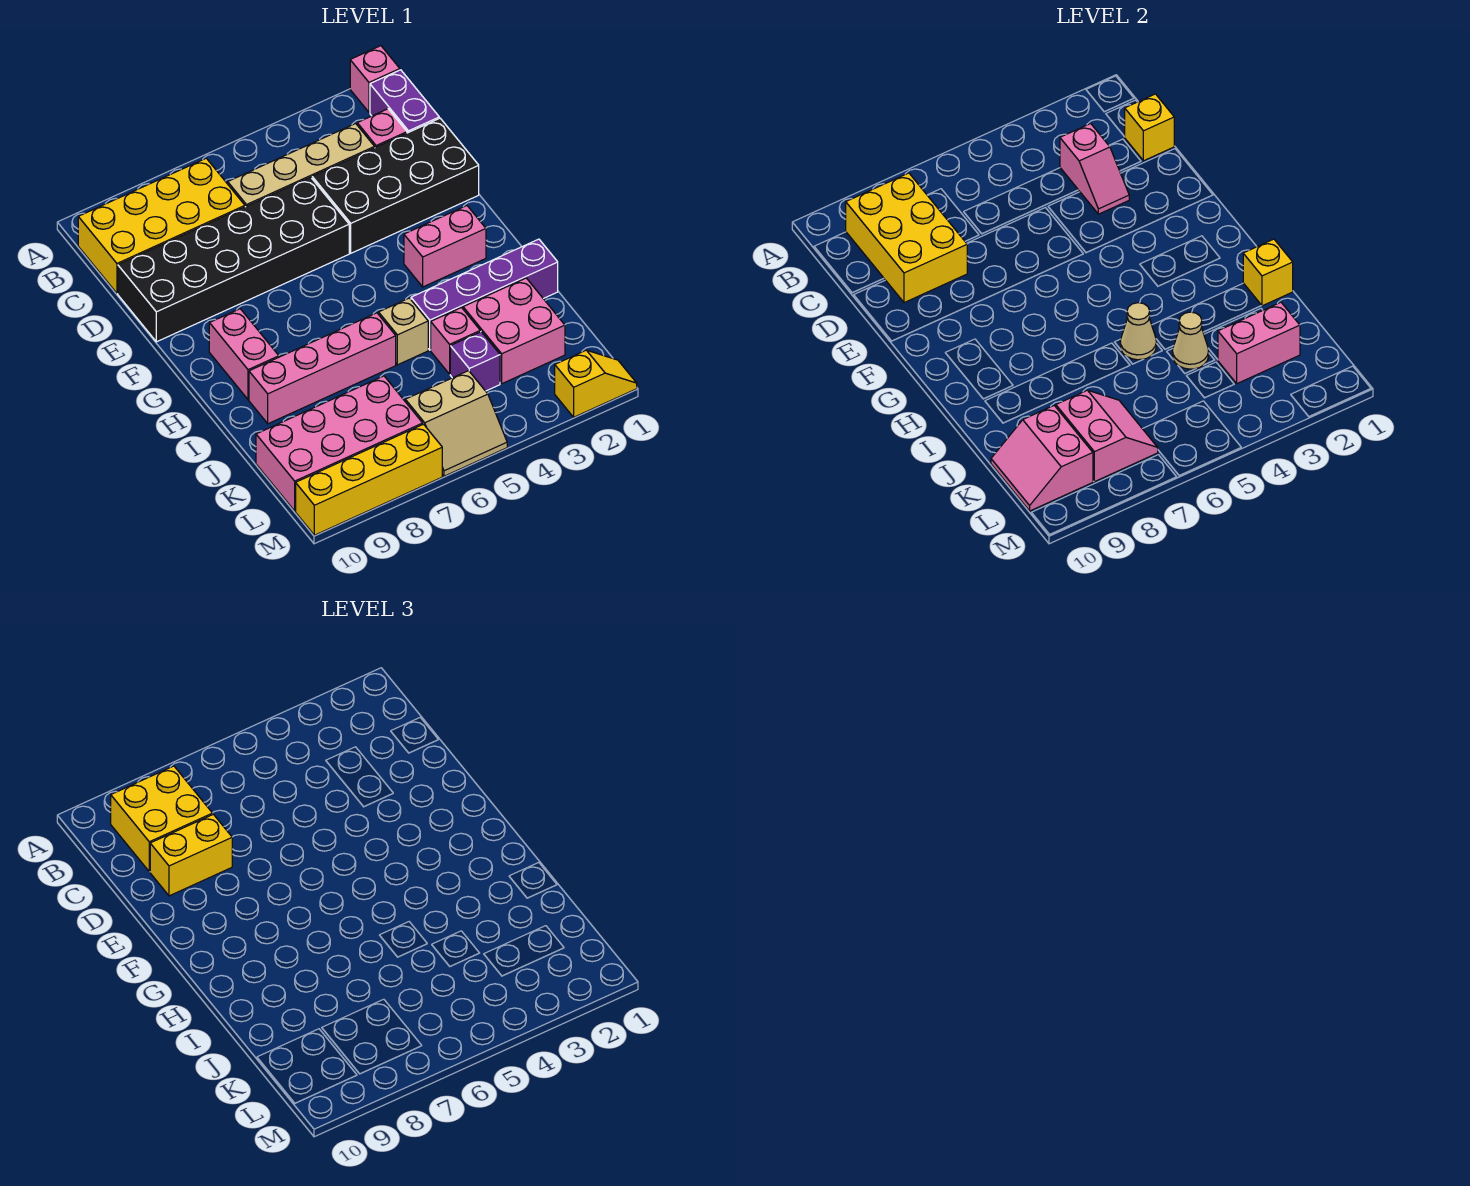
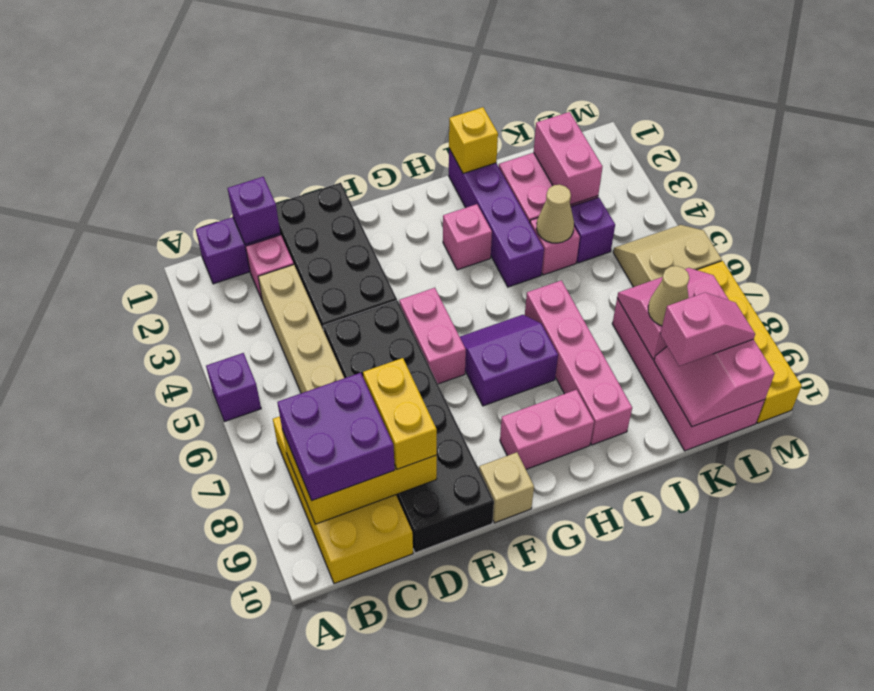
pink 1x1 brick [350,46,400,112] -> pink 1x1 brick moved to [443,204,492,270]
none -> purple 1x1 brick [206,353,261,422]
yellow 2x2 brick [111,766,213,872] -> purple 2x2 brick [277,373,395,500]
yellow 1x1 brick [1125,94,1174,161] -> purple 1x1 brick [227,177,280,244]
pink 1x2 slope [1060,124,1129,214] -> pink 1x2 slope moved to [660,293,755,366]
pink 1x2 brick [404,206,486,287] -> pink 1x2 brick moved to [399,288,466,384]
none -> purple 2x2 slope [460,315,558,406]
tan 1x1 brick [379,298,428,365] -> tan 1x1 brick moved to [479,452,534,523]
tan 1x1 cone [1120,303,1156,360] -> tan 1x1 cone moved to [648,266,689,326]
pink 2x2 slope [991,406,1093,511] -> pink 2x2 slope turned to [654,339,775,427]
tan 2x2 slope [405,371,507,476] -> tan 2x2 slope turned to [613,225,722,287]
yellow 1x2 slope [555,350,637,417] -> none

